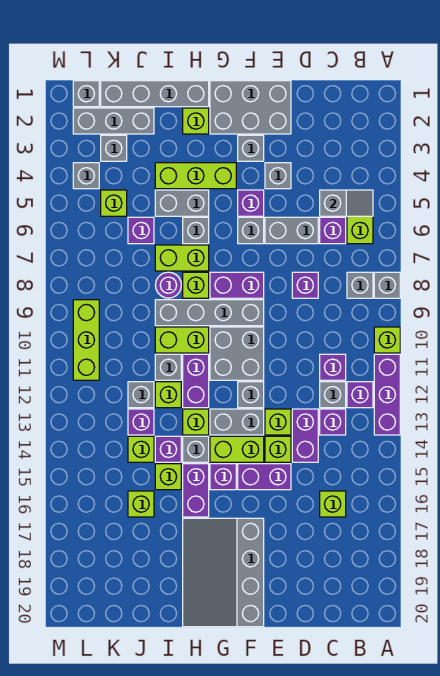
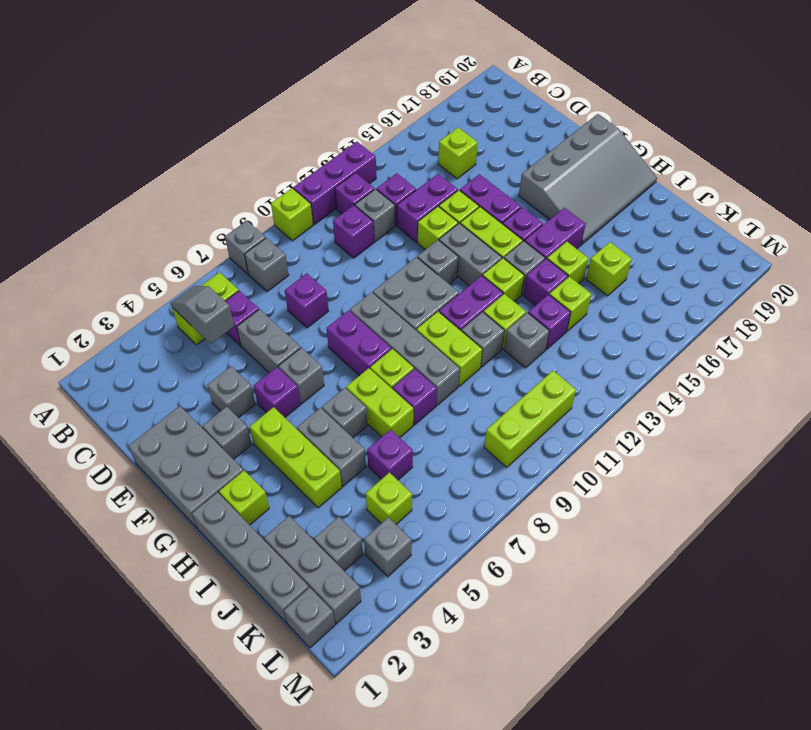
purple 1x1 round brick [155,272,181,298] -> purple 1x1 brick [393,369,437,425]

